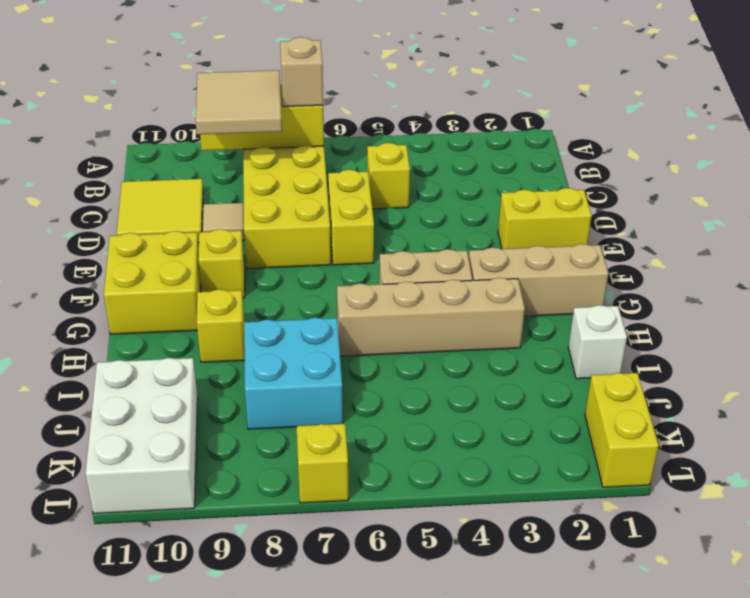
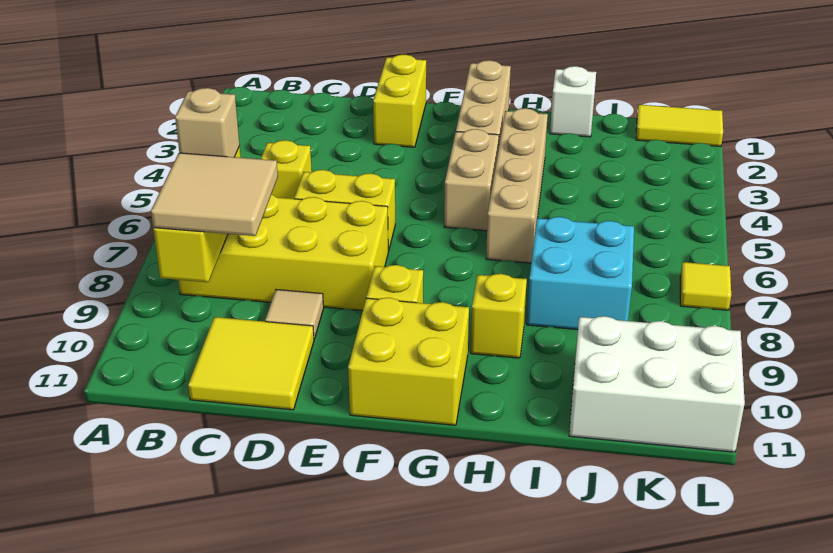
yellow 1x2 brick [585,373,659,487] -> yellow 1x2 tile [636,105,723,147]
yellow 1x1 brick [297,424,348,503] -> yellow 1x1 tile [680,262,731,310]

